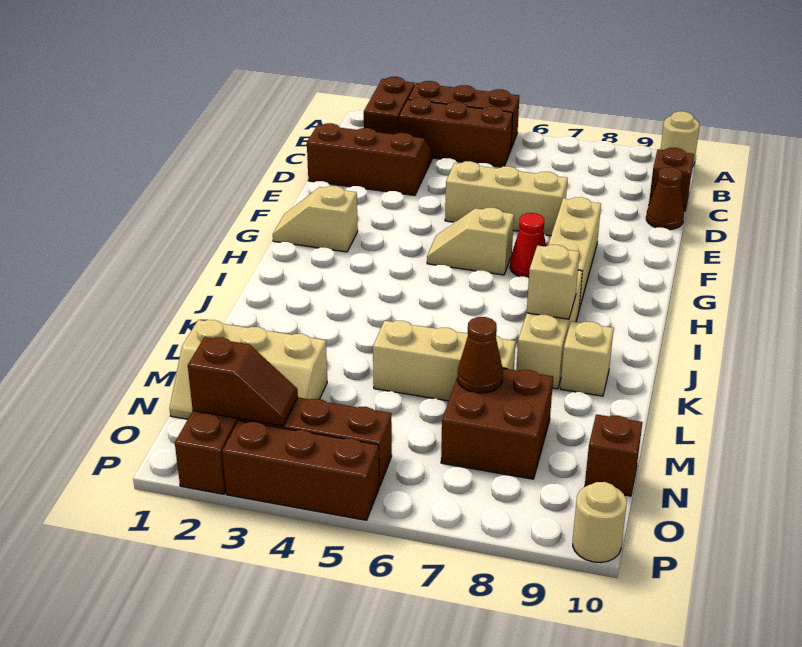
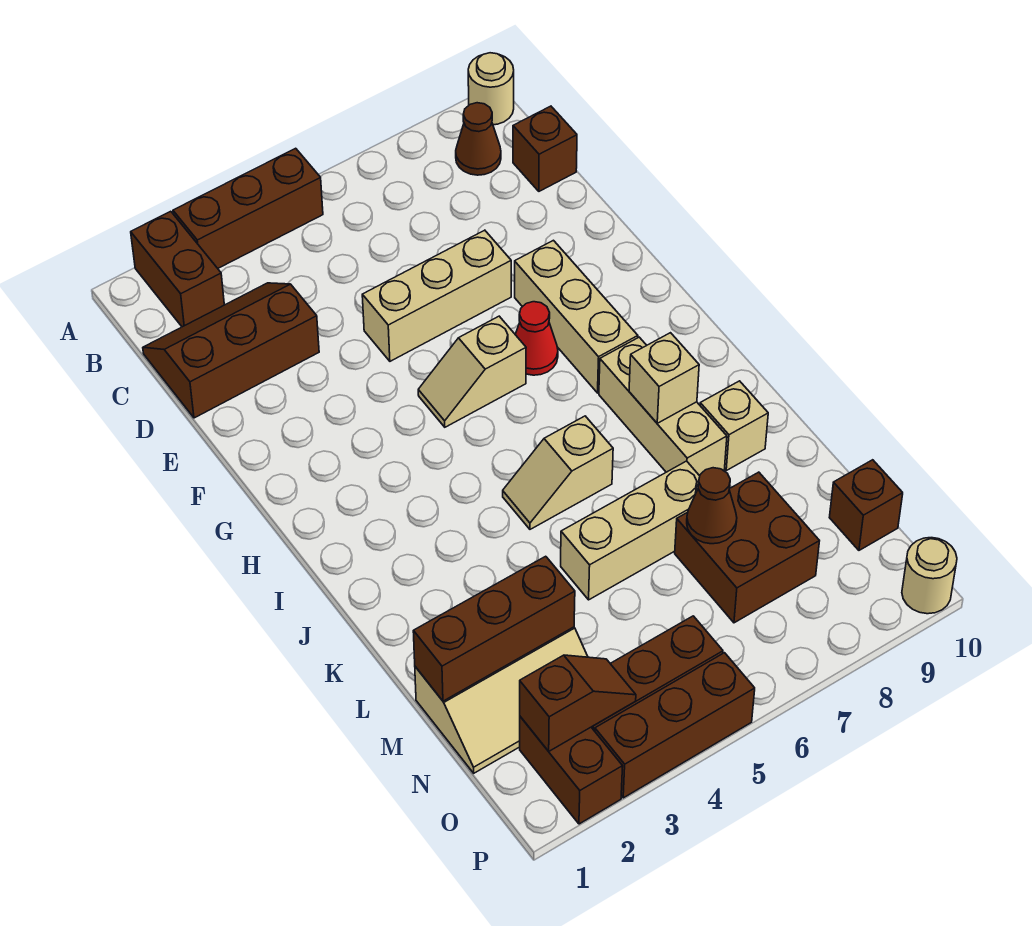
brown 1x3 brick [399,98,513,167] -> brown 1x3 brick moved to [413,556,575,701]
brown 1x1 cone [646,167,684,230] -> brown 1x1 cone moved to [456,103,501,175]
tan 1x2 slope [273,186,358,252] -> tan 1x2 slope moved to [503,416,613,529]

